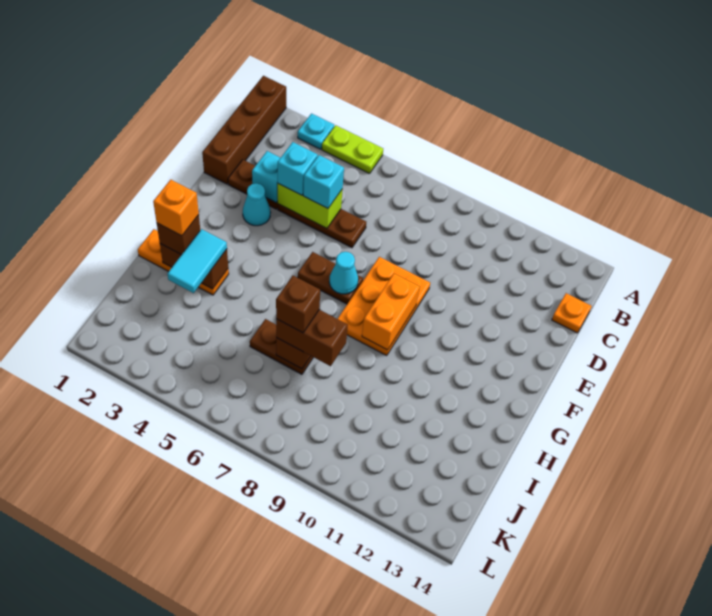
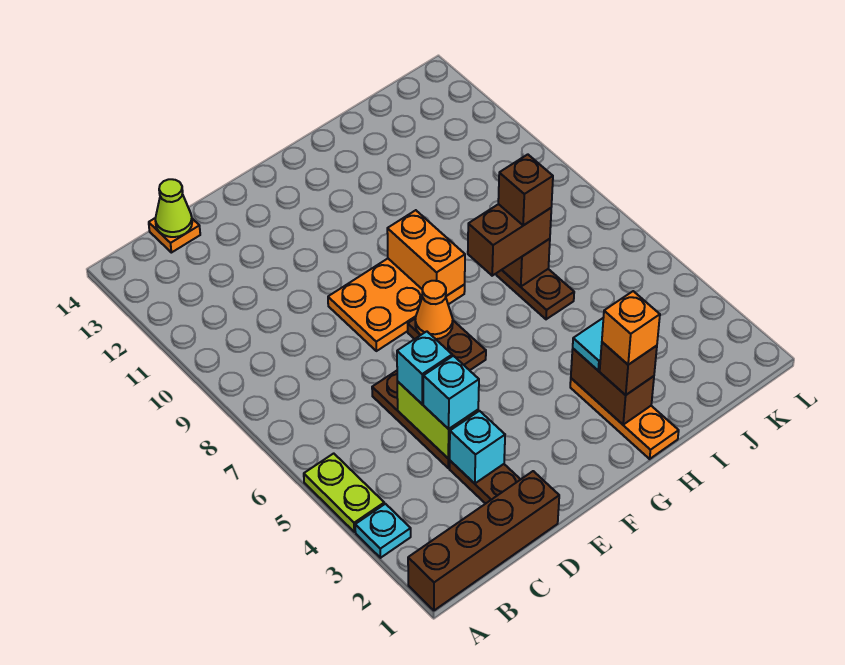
none -> lime 1x1 cone [155,179,192,237]
cyan 1x1 cone [243,183,271,226] -> none
cyan 1x1 cone [329,252,358,294] -> orange 1x1 cone [415,281,453,339]
orange 1x2 brick [362,273,420,350] -> orange 1x2 brick turned to [387,210,465,296]
brown 1x2 brick [276,310,348,366] -> brown 1x2 brick turned to [468,204,551,276]

